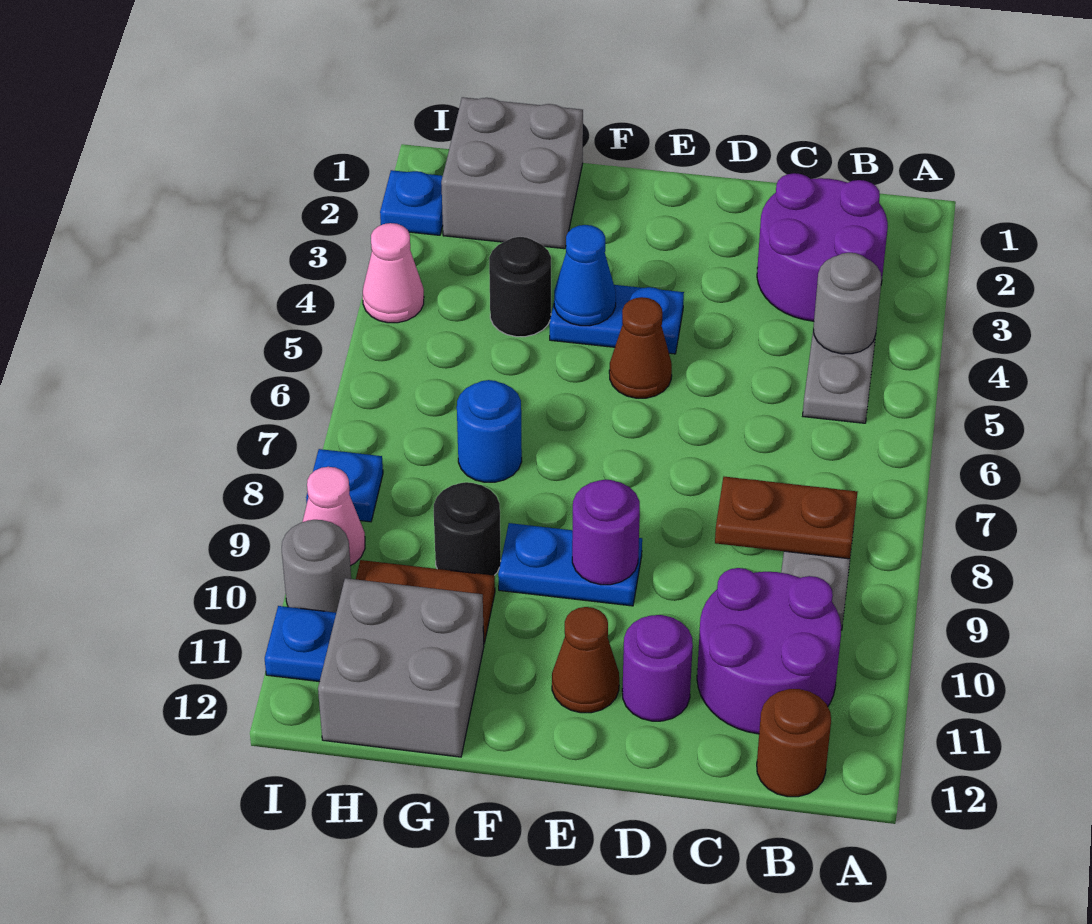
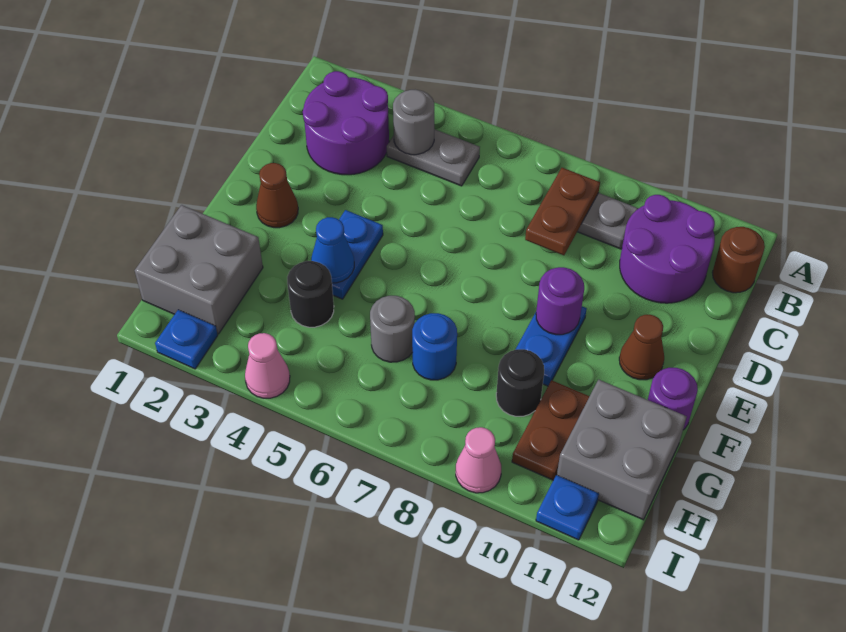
purple 1x1 round brick [622,615,693,721] -> purple 1x1 round brick moved to [648,368,698,430]
brown 1x1 cone [609,297,672,398] -> brown 1x1 cone moved to [256,163,298,228]
blue 1x1 plate [306,449,383,522] -> none
grey 1x1 round brick [282,520,351,613] -> grey 1x1 round brick moved to [370,296,415,362]

